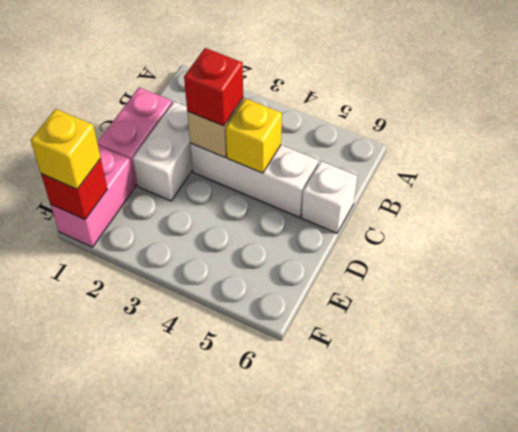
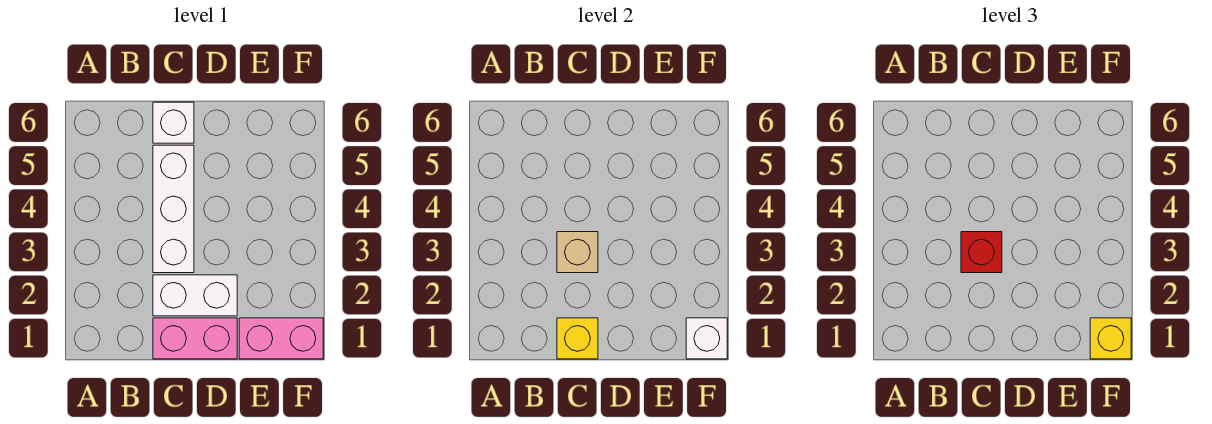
yellow 1x1 brick [226,98,282,173] -> yellow 1x1 brick moved to [557,318,598,359]
red 1x1 brick [41,159,107,220] -> white 1x1 brick [686,318,727,359]

